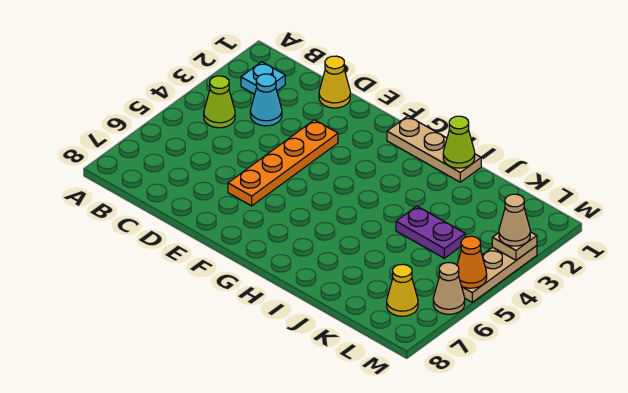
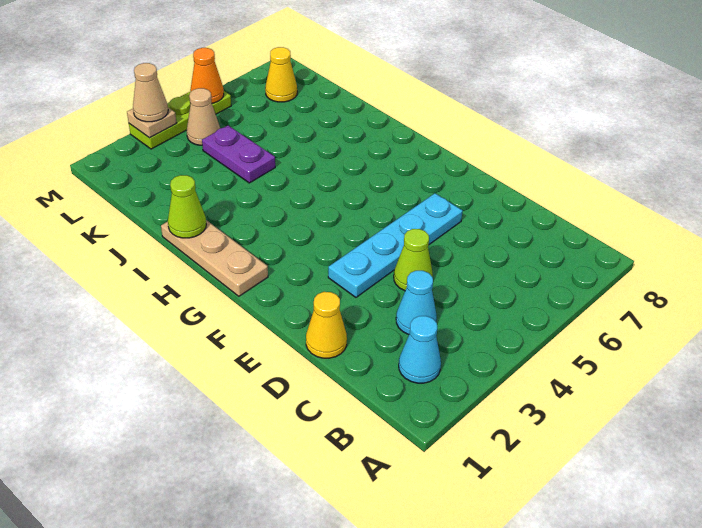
cyan 1x1 plate [241,62,285,94] -> cyan 1x1 cone [399,316,441,383]
lime 1x1 cone [204,76,235,128] -> lime 1x1 cone moved to [394,229,433,291]
orange 1x4 plate [228,120,338,206] -> cyan 1x4 plate [328,193,463,297]
tan 1x3 plate [462,246,537,302] -> lime 1x3 plate [129,91,231,149]
tan 1x1 cone [433,263,465,314] -> tan 1x1 cone moved to [187,88,220,145]

